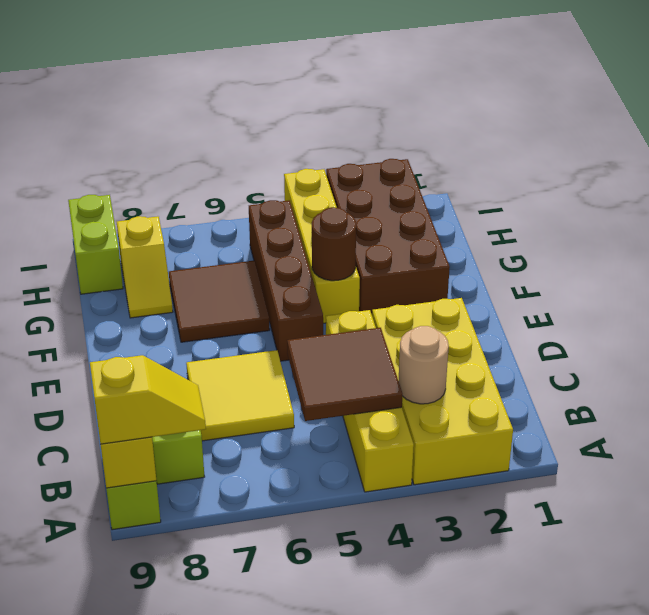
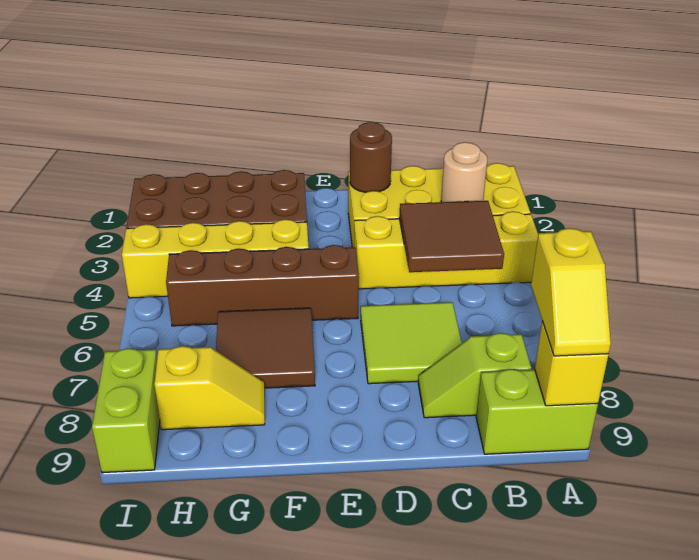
yellow 1x2 slope [90,355,206,444] -> yellow 1x2 slope turned to [531,228,611,356]
yellow 2x2 tile [186,350,294,441] -> lime 2x2 tile [361,302,462,384]
brown 1x1 round brick [312,207,356,281] -> brown 1x1 round brick moved to [350,122,392,192]
lime 1x2 brick [68,195,123,294] -> lime 1x2 brick turned to [92,348,160,473]

